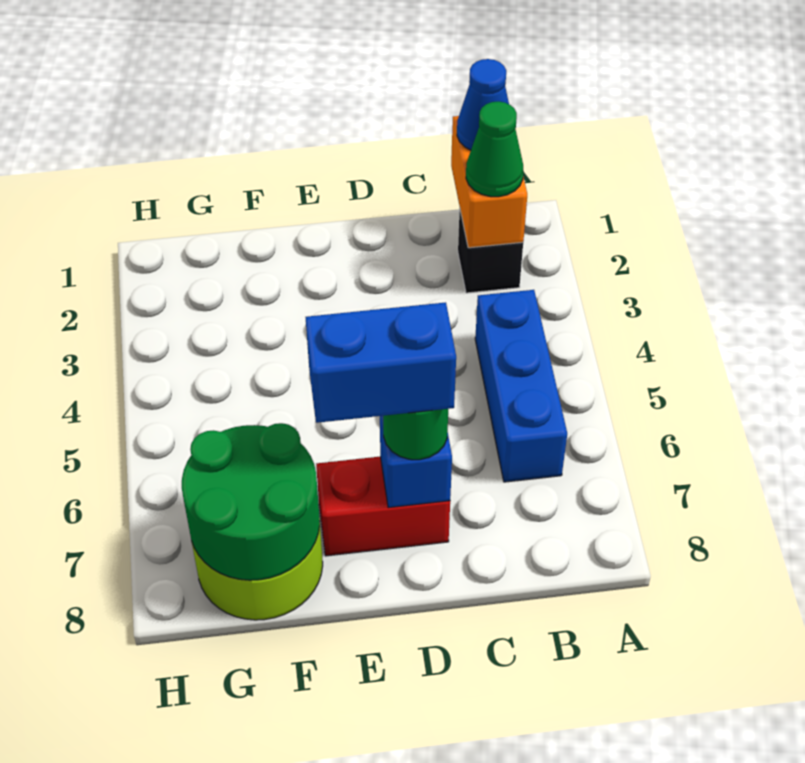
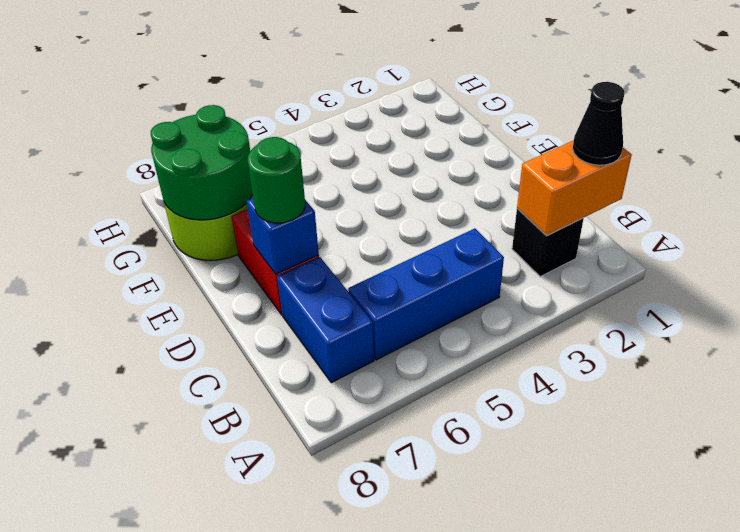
blue 1x1 cone [457,59,509,150] -> black 1x1 cone [573,82,624,165]
green 1x1 cone [466,101,523,197] -> none
blue 1x2 brick [306,302,456,423] -> blue 1x2 brick moved to [277,257,374,383]

